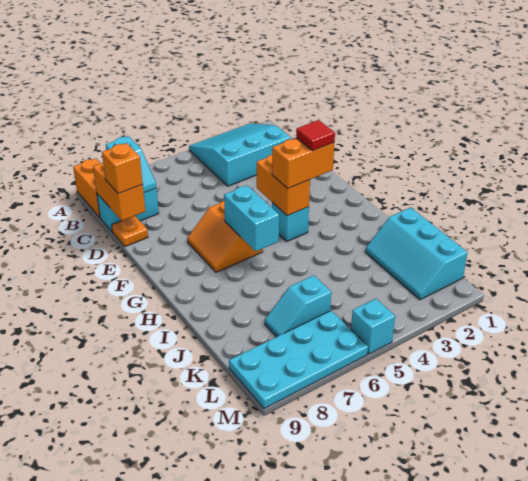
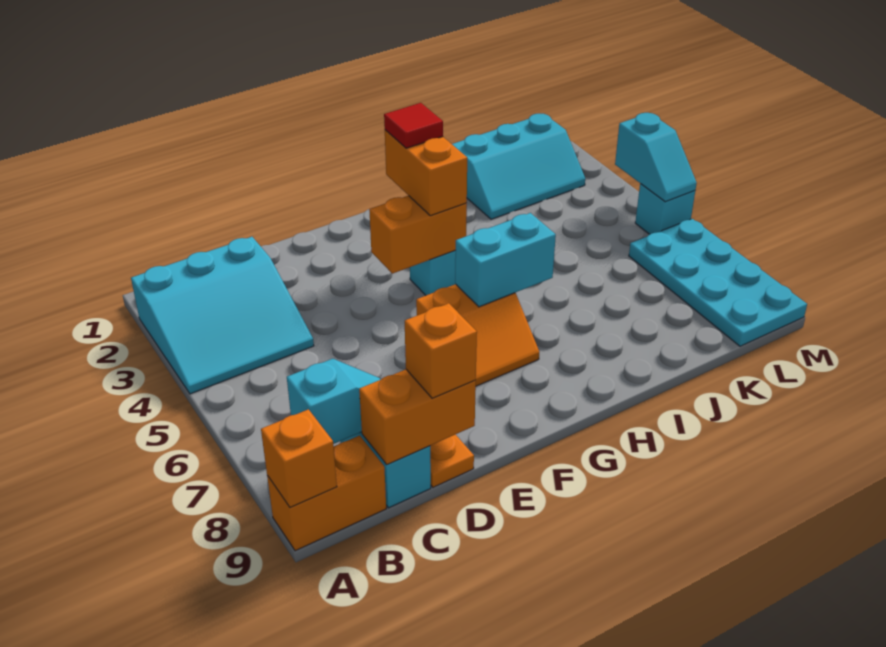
cyan 3x3 slope [189,124,291,186] -> cyan 3x3 slope turned to [131,237,314,394]
none -> orange 1x1 brick [261,409,337,507]
cyan 1x2 slope [265,275,331,337] -> cyan 1x2 slope moved to [615,113,697,202]

